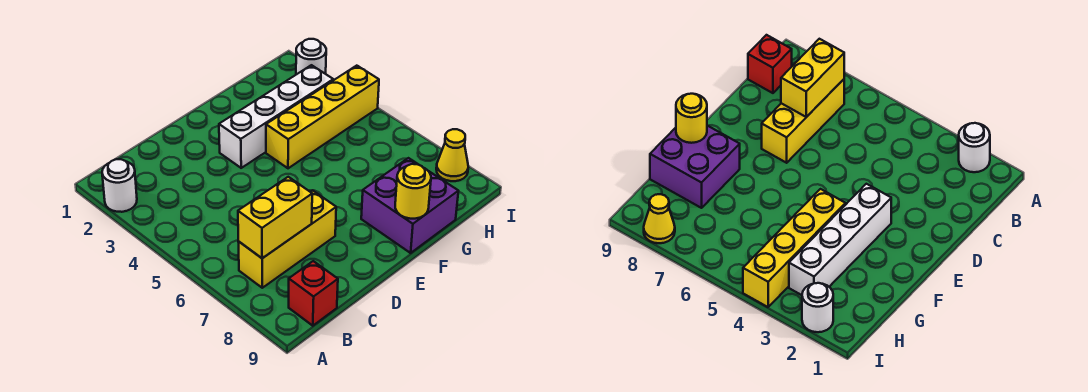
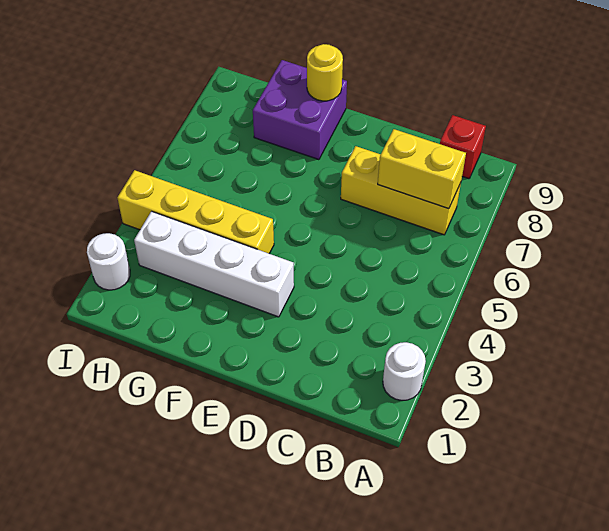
yellow 1x1 cone [436,129,468,181] -> none

